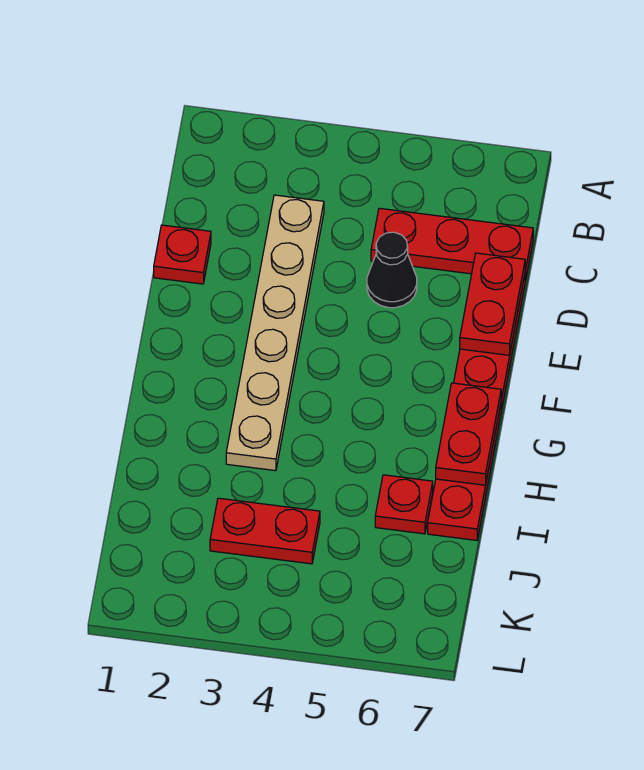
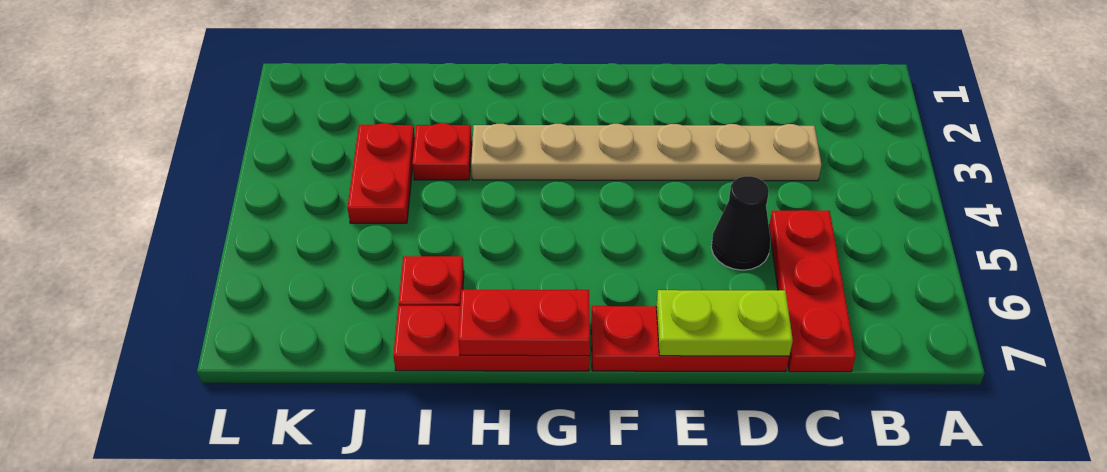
red 1x1 plate [154,225,211,284] -> red 1x1 plate moved to [412,123,472,180]
red 1x2 plate [460,253,525,355] -> lime 1x2 plate [656,290,793,356]

